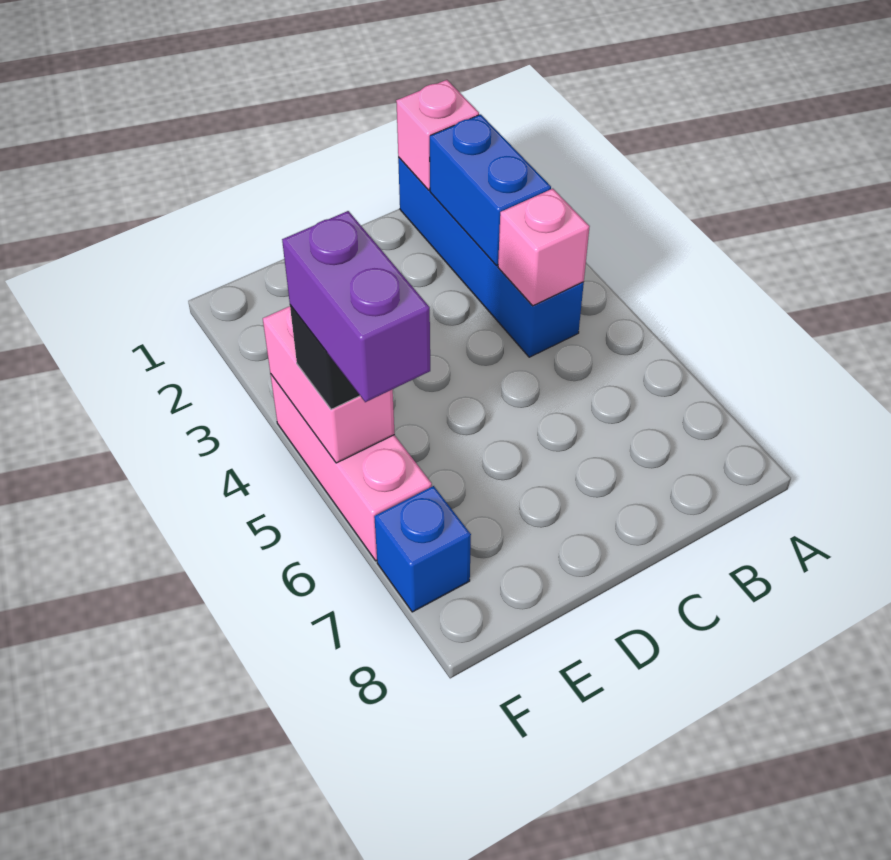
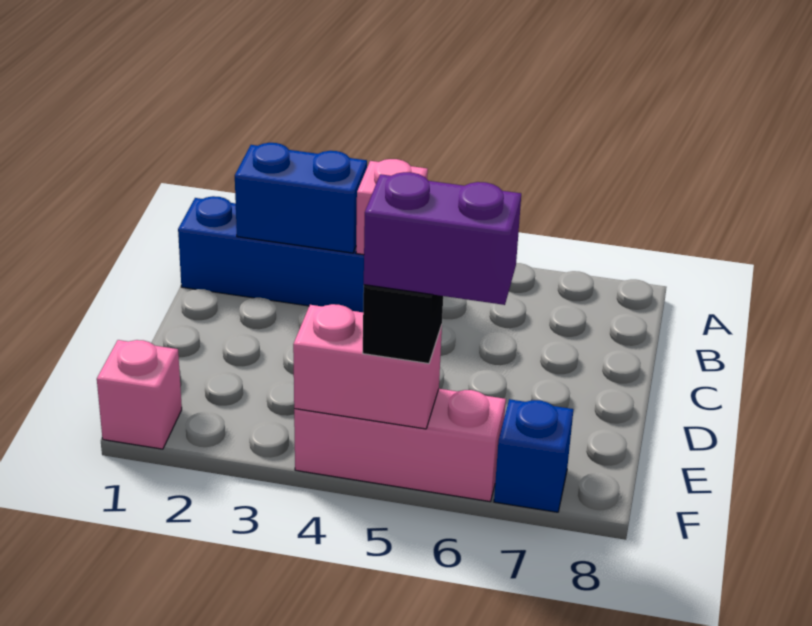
pink 1x1 brick [396,80,479,190] -> pink 1x1 brick moved to [97,340,182,449]

